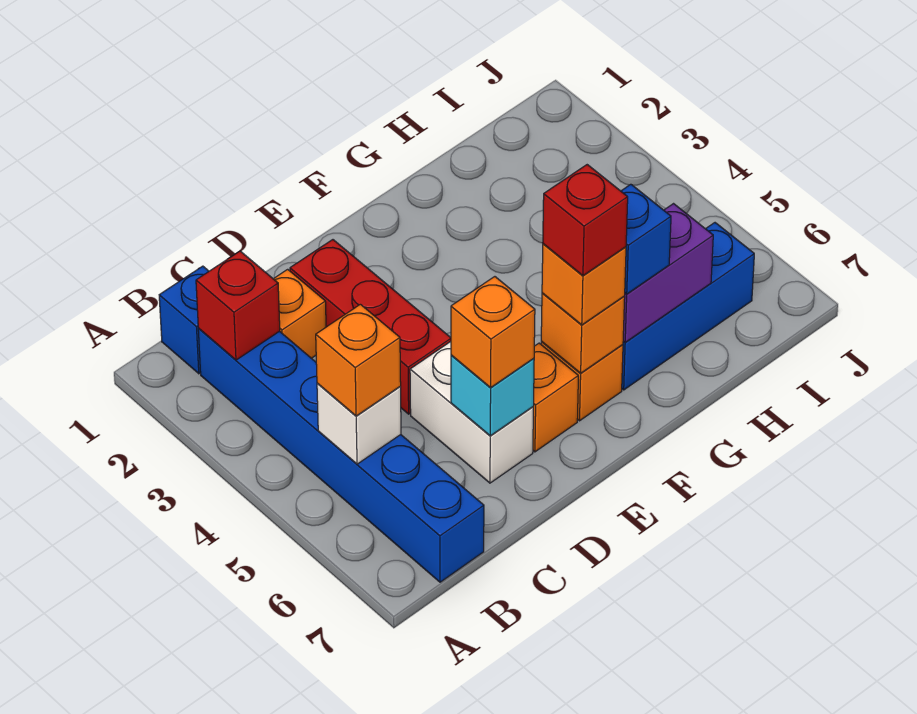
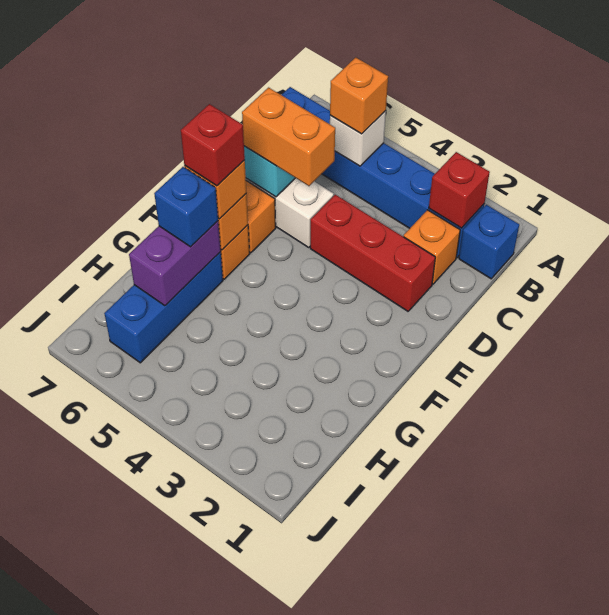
orange 1x1 brick [451,277,535,388] -> orange 1x2 brick [242,88,335,186]

